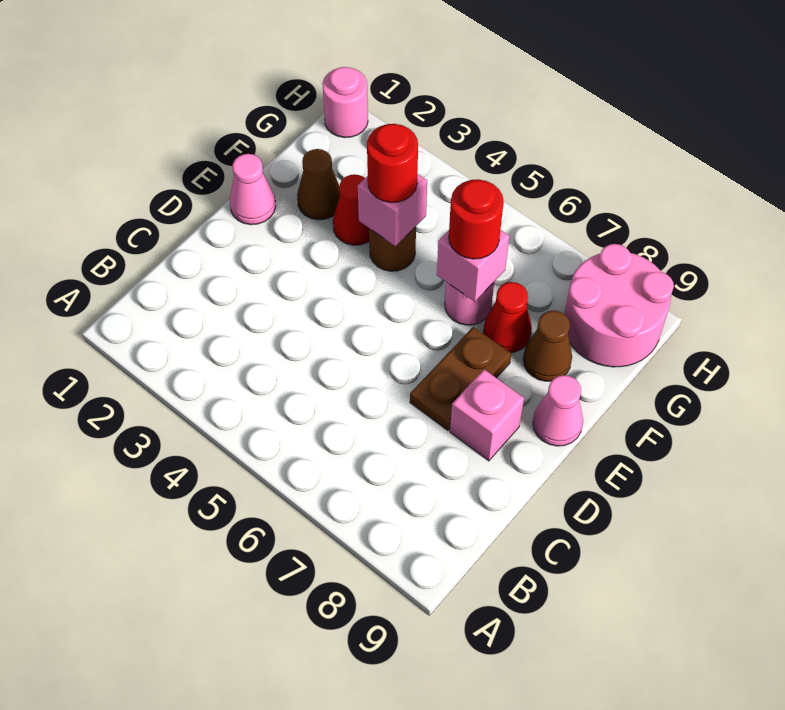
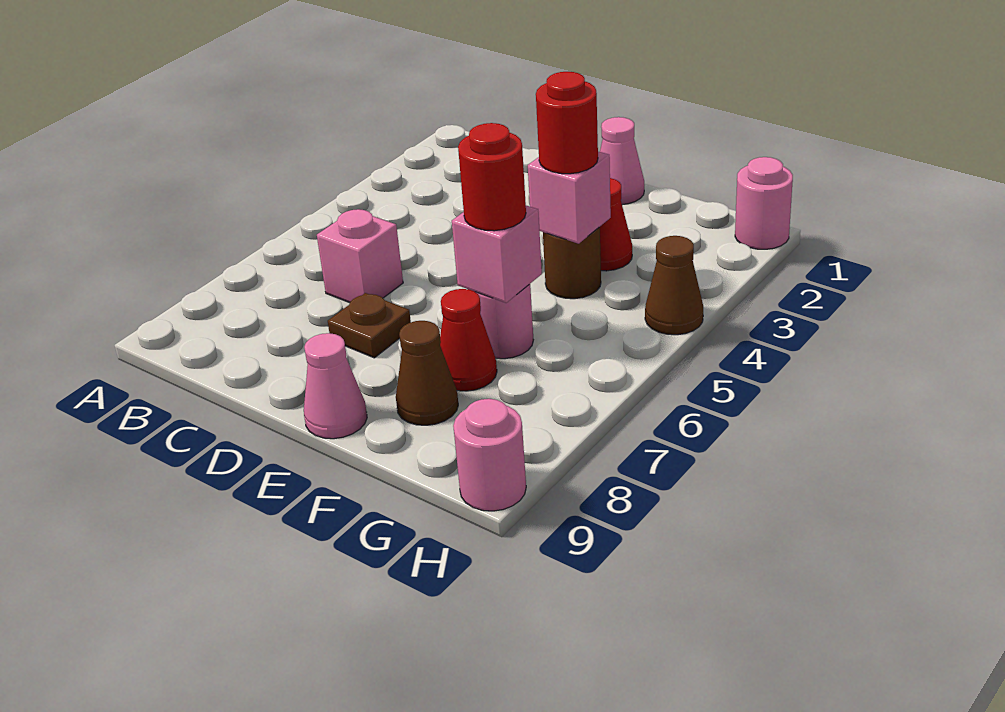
brown 1x2 plate [410,327,511,430] -> brown 1x1 plate [328,293,411,358]
pink 1x1 brick [450,370,524,461] -> pink 1x1 brick moved to [317,209,403,303]
brown 1x1 cone [297,149,340,220] -> brown 1x1 cone moved to [645,236,703,335]
pink 2x2 round brick [564,244,674,367] -> pink 1x1 round brick [453,399,526,511]

